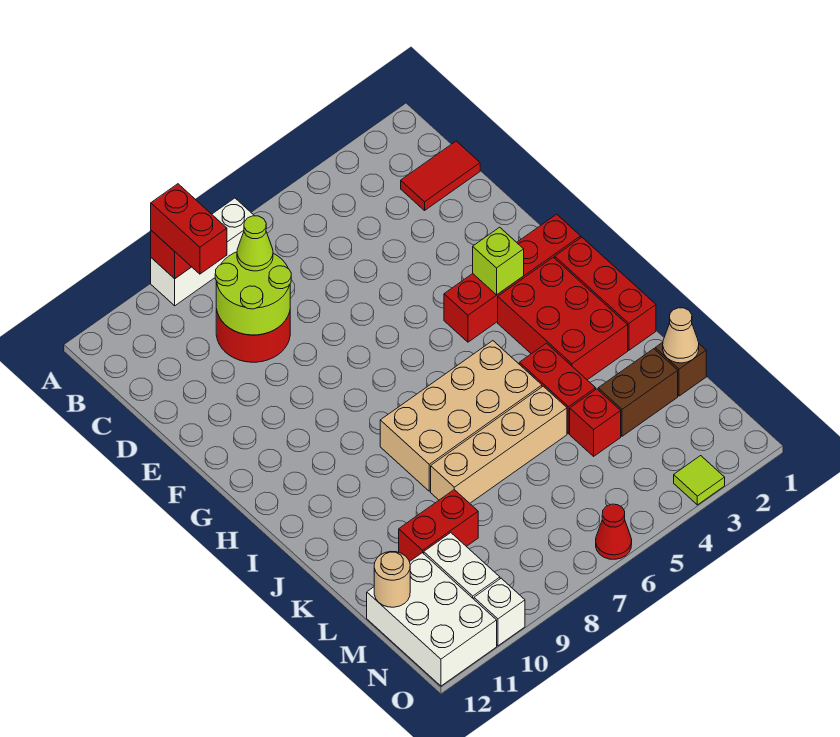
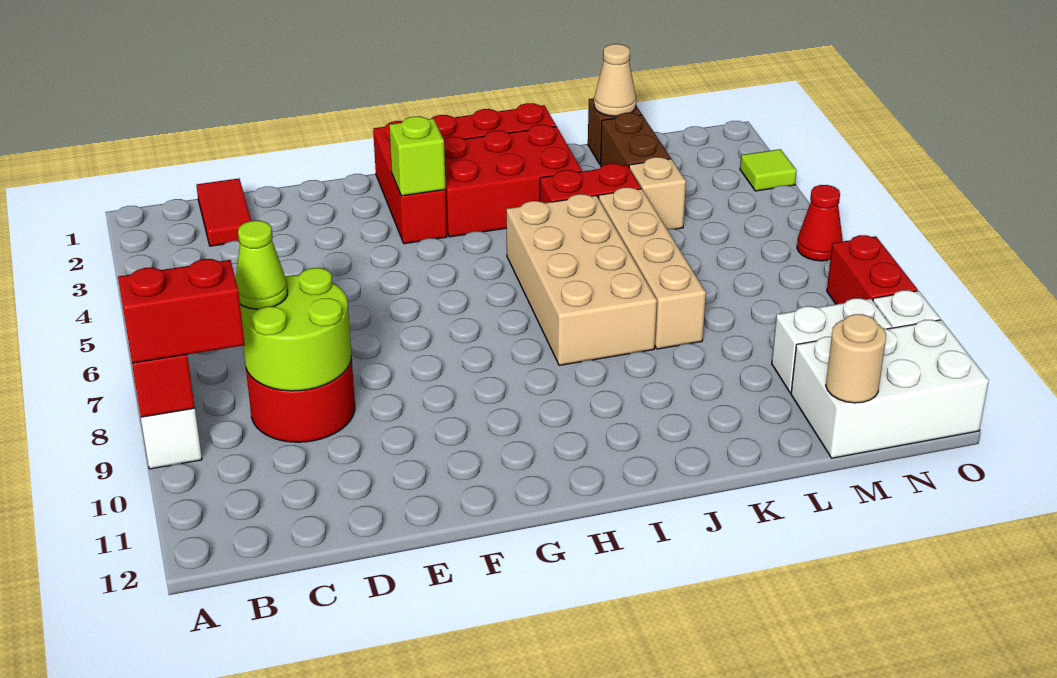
red 1x4 brick [444,214,581,342] -> red 1x3 brick [373,121,447,244]
red 1x1 brick [570,389,621,456] -> tan 1x1 brick [629,157,686,229]
red 1x2 brick [399,490,478,562] -> red 1x2 brick moved to [827,235,918,304]

